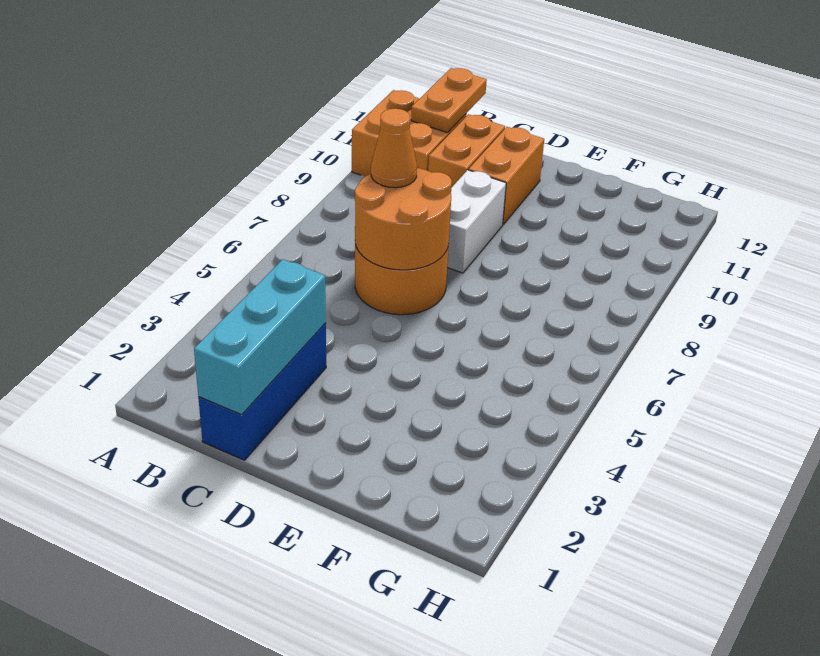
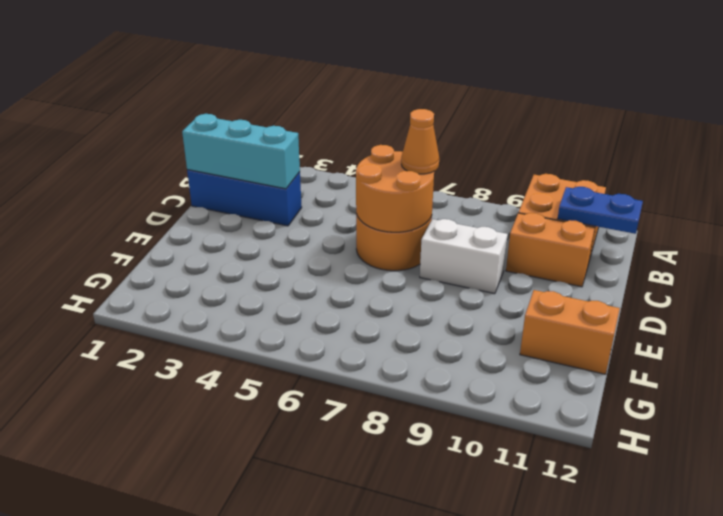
orange 1x2 plate [411,68,487,133] -> blue 1x2 plate [558,187,643,234]
orange 1x2 brick [469,127,544,224] -> orange 1x2 brick moved to [520,290,620,374]

